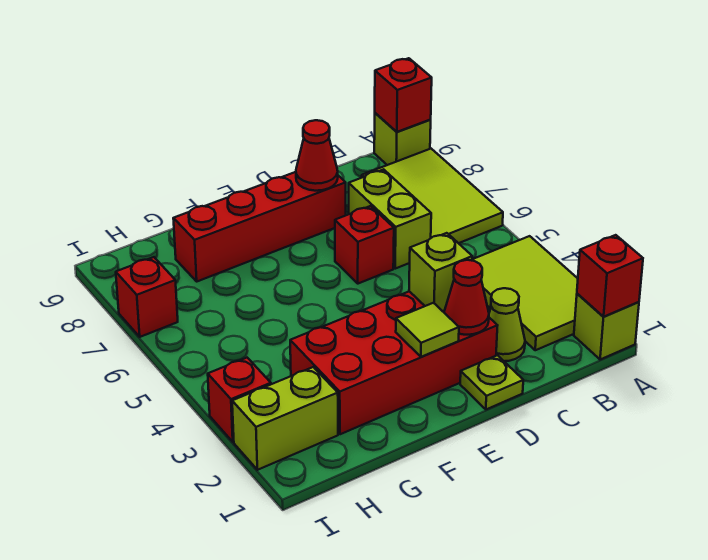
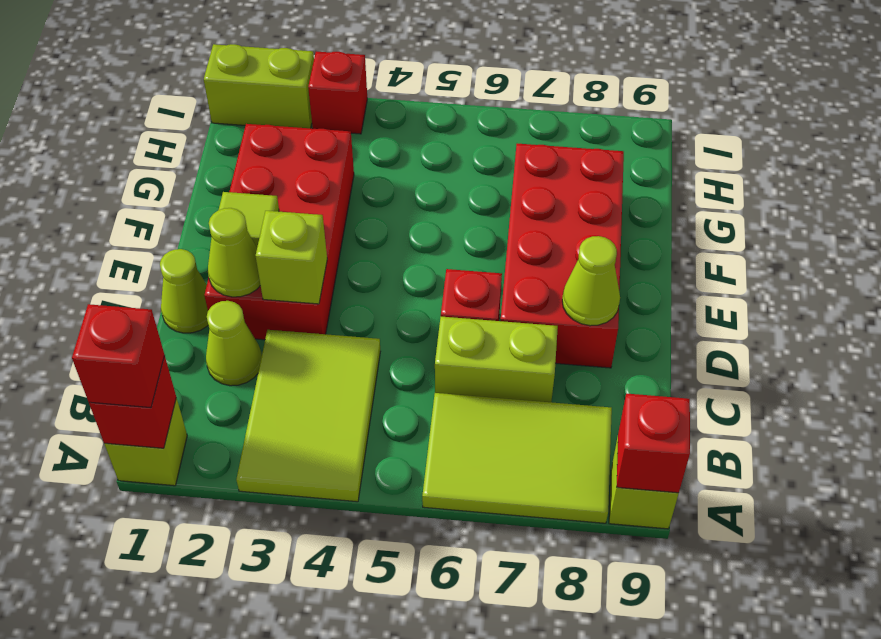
lime 2x3 tile [472,236,578,350] -> lime 2x3 tile turned to [236,330,380,502]
lime 1x1 plate [460,355,523,409] -> lime 1x1 cone [160,249,208,333]
red 1x1 cone [444,260,489,335] -> lime 1x1 cone [208,208,260,297]
red 1x4 brick [173,172,346,281] -> red 2x4 brick [501,144,624,368]
red 1x1 cone [296,120,338,191] -> lime 1x1 cone [562,236,620,326]
lime 1x2 brick [232,367,338,470] -> lime 1x2 brick turned to [204,44,314,128]
red 1x1 brick [116,257,178,337] -> red 1x1 brick moved to [72,304,165,408]

